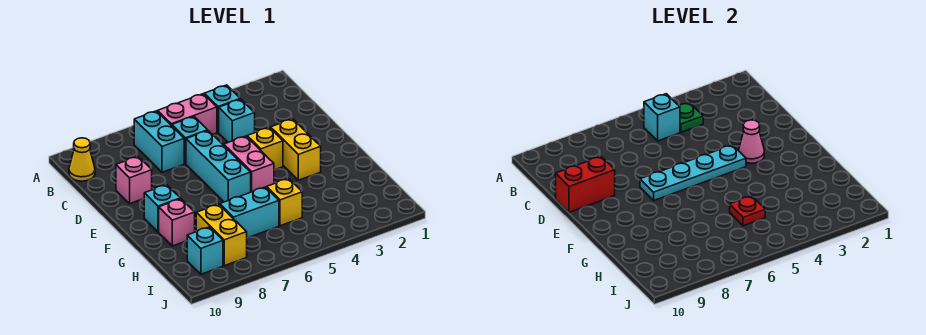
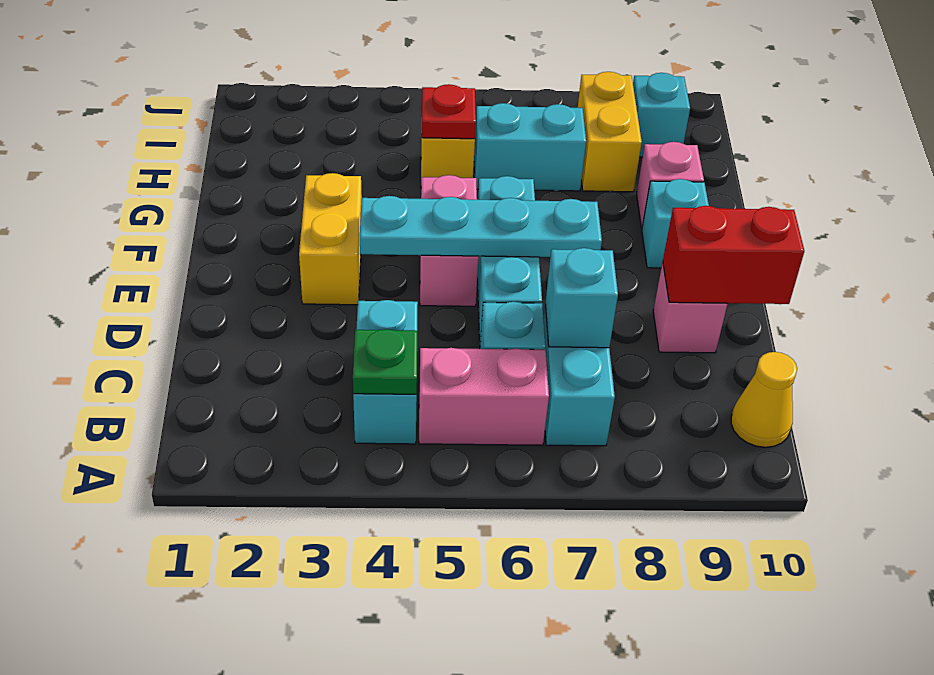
cyan 1x1 brick [644,94,680,141] -> cyan 1x1 brick moved to [545,248,618,348]
pink 1x1 cone [739,120,764,163] -> none
yellow 1x1 brick [247,127,283,170] -> none

